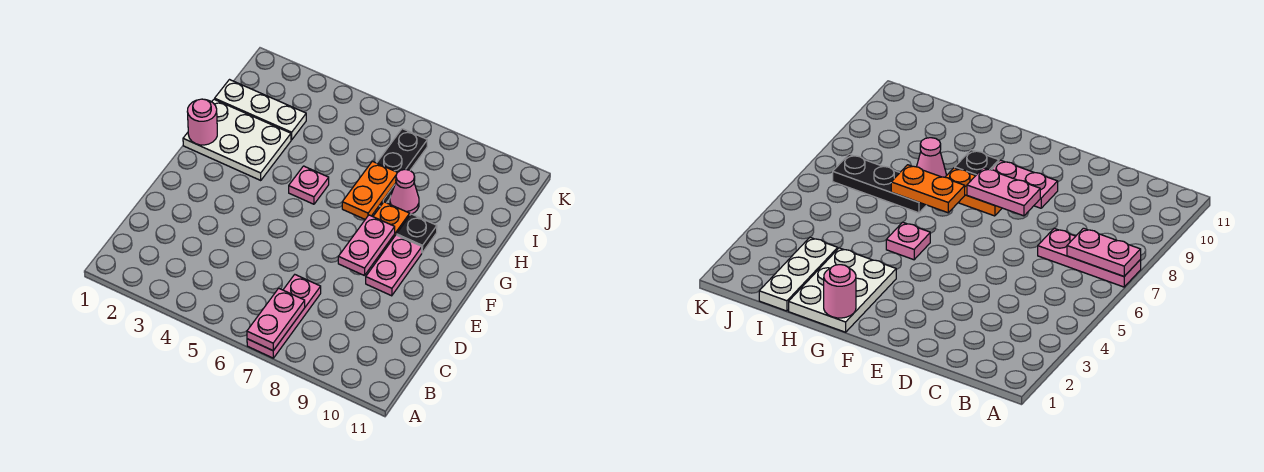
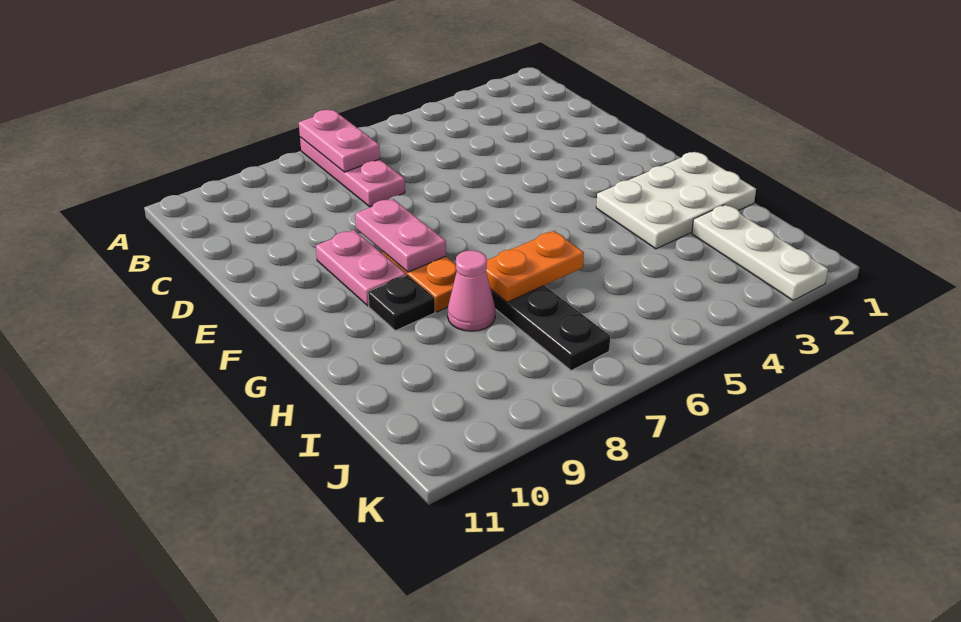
pink 1x1 round brick [187,99,217,145] -> none
pink 1x1 plate [289,166,329,204] -> none
orange 1x2 plate [342,161,398,219] -> orange 1x2 plate turned to [486,231,584,302]
white 1x3 plate [215,80,306,140] -> white 1x3 plate turned to [692,205,828,300]

